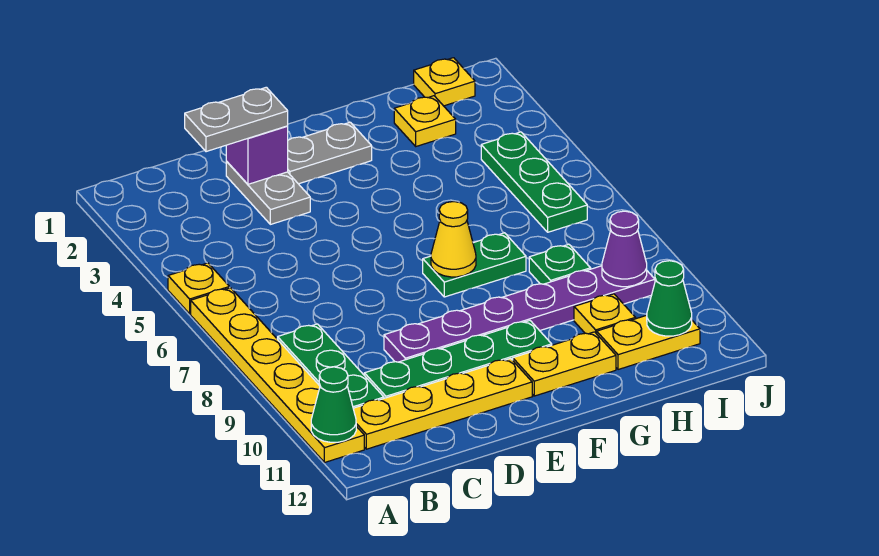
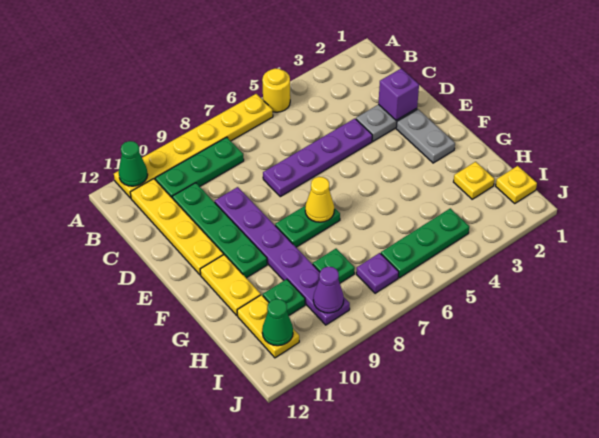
yellow 1x1 plate [168,263,229,314] -> yellow 1x1 round brick [262,68,290,112]
grey 1x2 plate [185,87,288,152] -> none
none -> purple 1x4 plate [263,119,372,197]
green 1x2 plate [423,233,526,297] -> green 1x2 plate turned to [275,205,340,247]
yellow 1x1 plate [574,294,636,334] -> green 1x1 plate [263,279,305,315]
none -> purple 1x1 plate [356,253,399,293]

